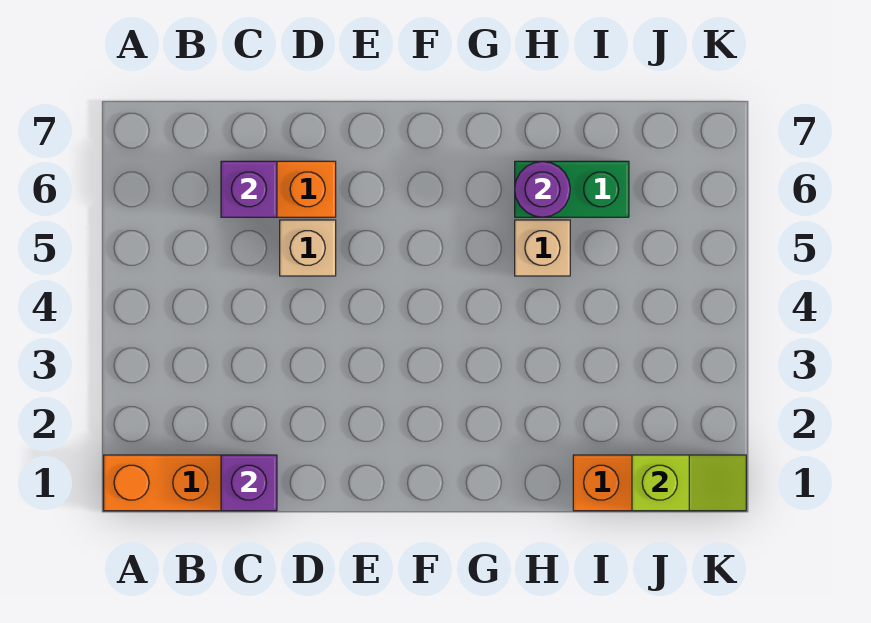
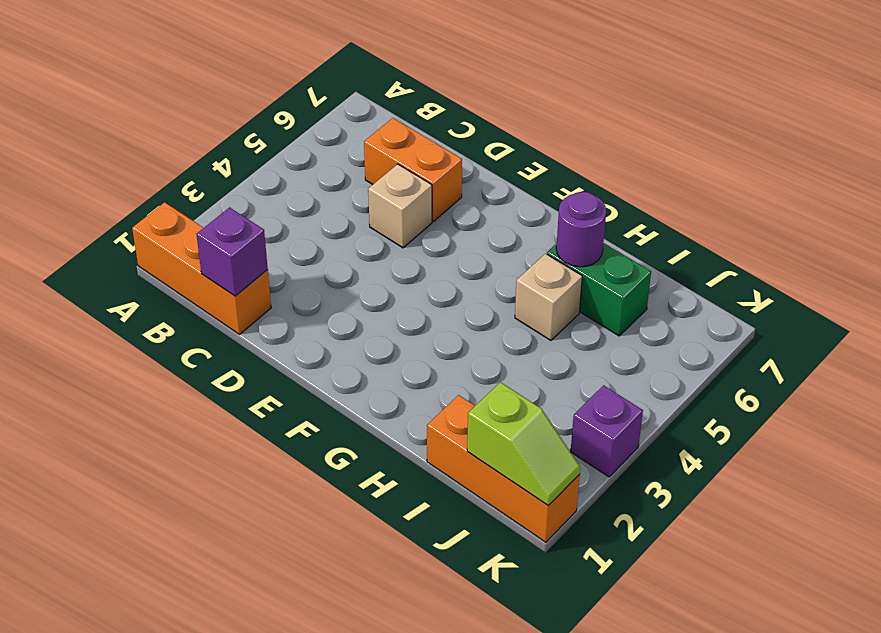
purple 1x1 brick [221,161,277,217] -> purple 1x1 brick moved to [571,385,643,477]

